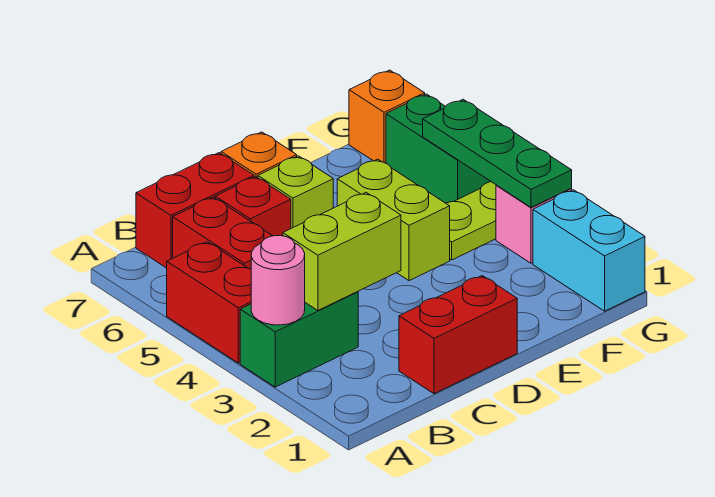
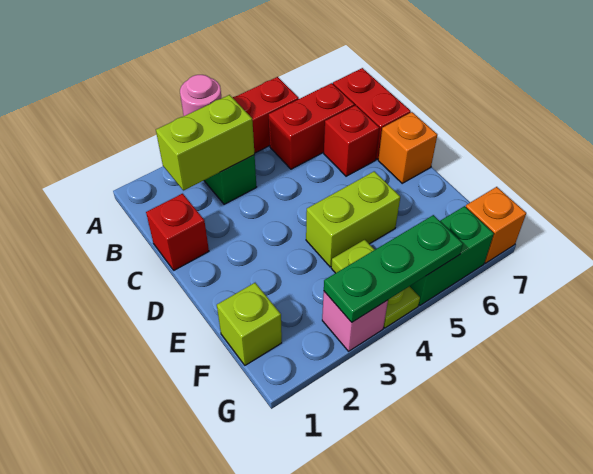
lime 1x2 brick [283,193,401,311] -> lime 1x2 brick turned to [156,95,255,191]
red 1x2 brick [399,276,517,394] -> red 1x1 brick [146,194,209,270]
lime 1x1 brick [258,156,333,228] -> lime 1x1 brick moved to [217,283,282,365]
cyan 1x2 brick [533,190,645,311] -> none

